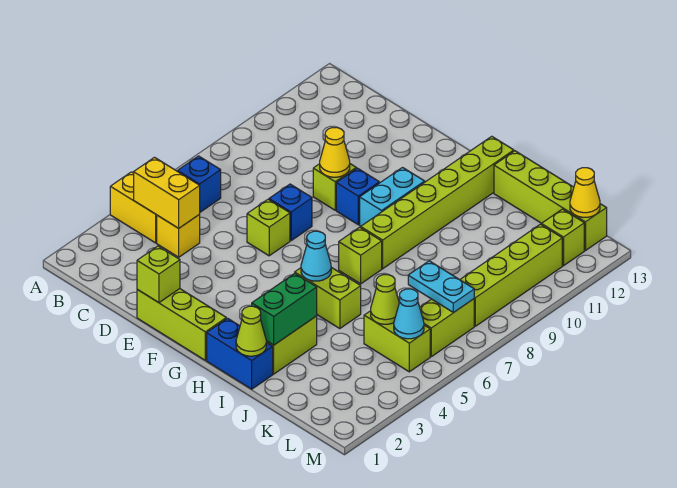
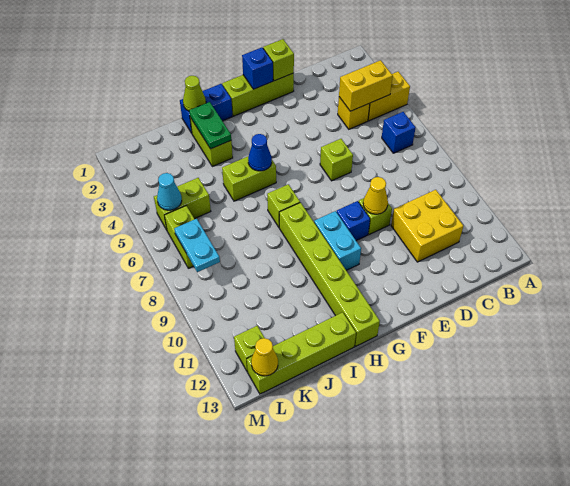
none -> yellow 2x2 brick [391,190,463,262]
blue 1x1 brick [269,184,312,240] -> blue 1x1 brick moved to [242,48,273,89]
cyan 1x1 cone [301,231,331,281] -> blue 1x1 cone [248,134,272,171]
green 1x2 brick [252,273,317,345] -> green 1x2 plate [189,102,231,149]
lime 1x1 cone [371,275,399,324] -> none
cyan 1x2 plate [408,261,474,313] -> cyan 1x2 plate turned to [174,219,220,272]
lime 1x4 brick [460,224,562,326] -> none

